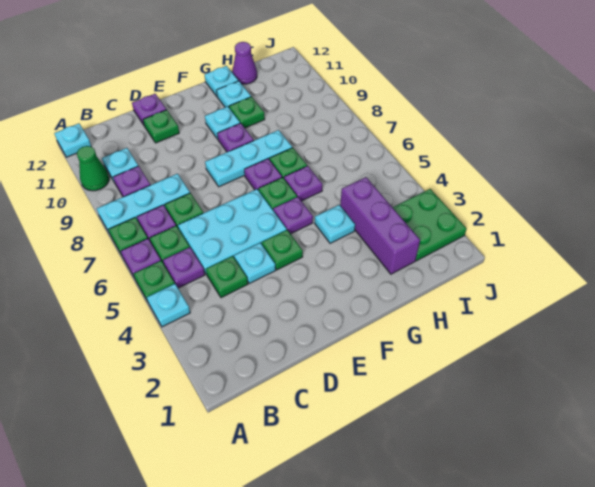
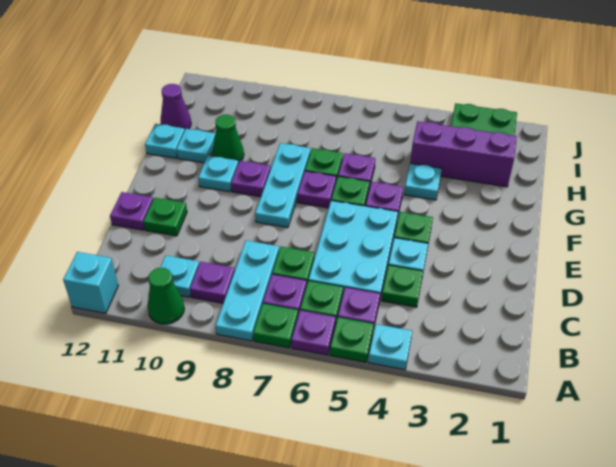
cyan 1x1 plate [54,124,91,157] -> cyan 1x1 brick [63,252,118,313]
green 1x1 plate [229,97,265,128] -> green 1x1 cone [212,115,244,163]

